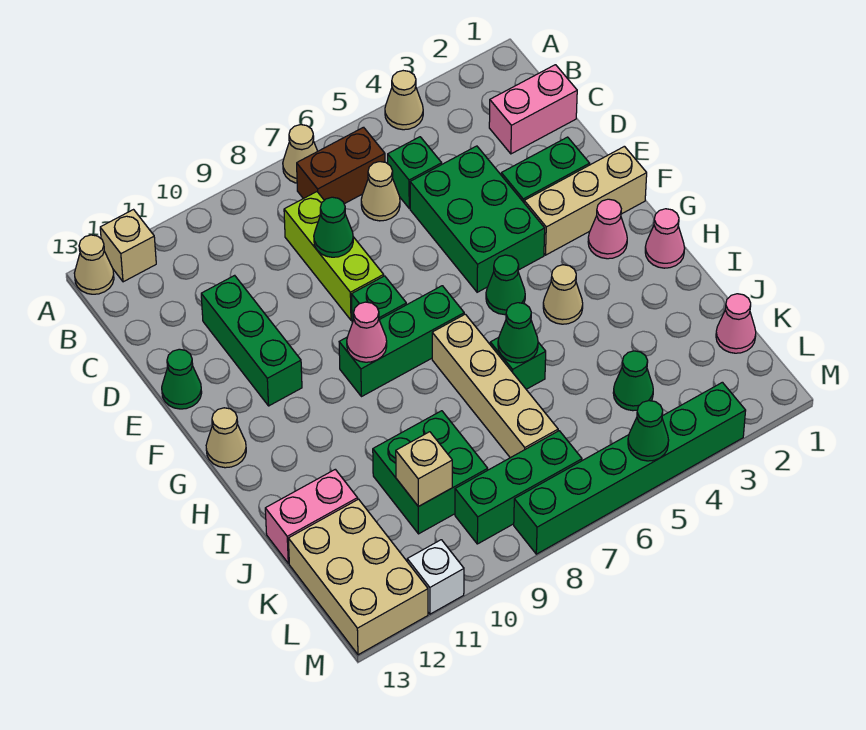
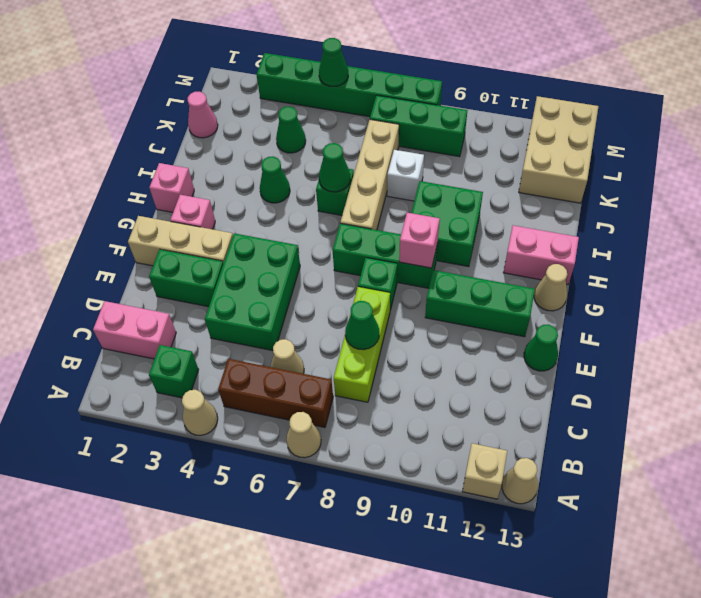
brown 1x2 brick [297,127,385,204] -> brown 1x3 brick [218,359,333,427]
green 1x1 brick [388,137,442,208] -> green 1x1 brick moved to [149,345,199,398]
green 1x3 brick [201,275,302,406] -> green 1x3 brick turned to [425,270,535,337]
pink 1x1 cone [588,199,627,259] -> pink 1x1 brick [170,195,215,229]
green 1x1 cone [486,255,525,315] -> green 1x1 cone moved to [260,156,290,203]
pink 1x1 cone [347,302,387,362] -> pink 1x1 brick [399,213,440,268]
pink 1x1 cone [645,209,685,268] -> pink 1x1 brick [149,163,194,212]
tan 1x1 cone [543,265,583,324] -> none
green 2x2 brick [373,411,488,534] -> green 2x2 brick moved to [412,181,483,267]
pink 1x2 brick [265,469,358,563] -> pink 1x2 brick moved to [503,225,579,285]
tan 1x1 brick [396,432,452,507] -> none
white 1x1 brick [407,540,464,614] -> white 1x1 brick moved to [387,150,424,201]

